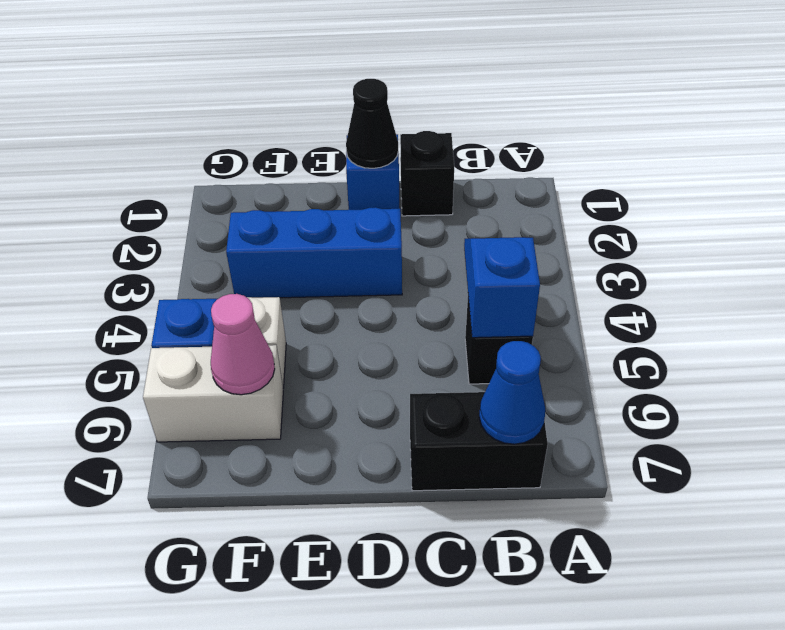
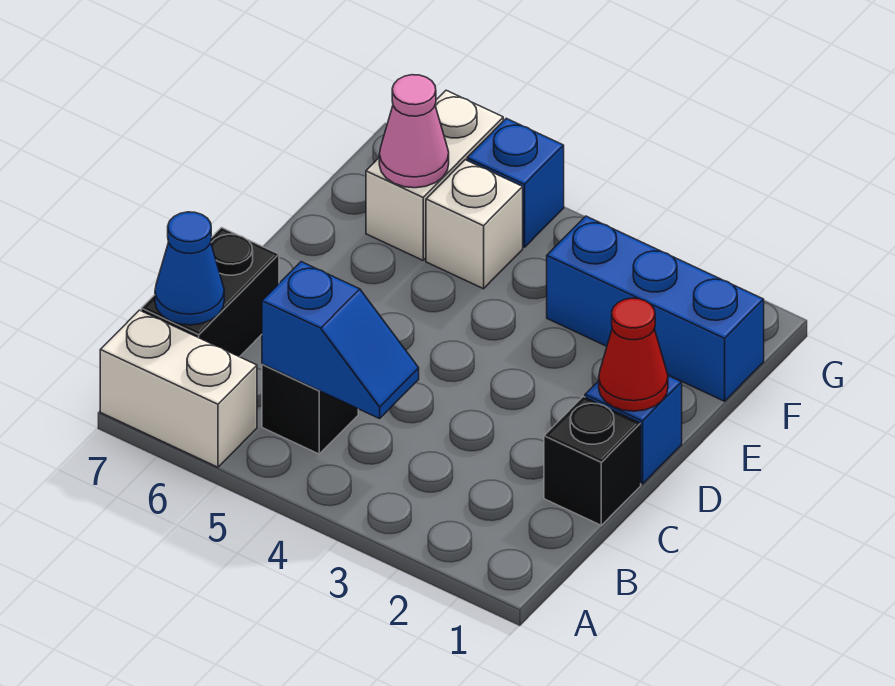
none -> white 1x2 brick [100,310,257,467]
black 1x1 cone [346,79,398,168] -> red 1x1 cone [599,298,668,411]
blue 1x3 brick [226,207,402,298] -> blue 1x3 brick turned to [547,216,764,401]

